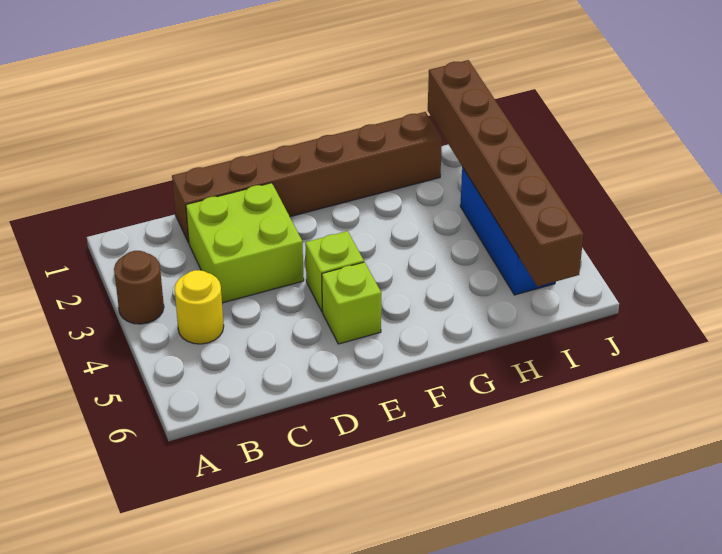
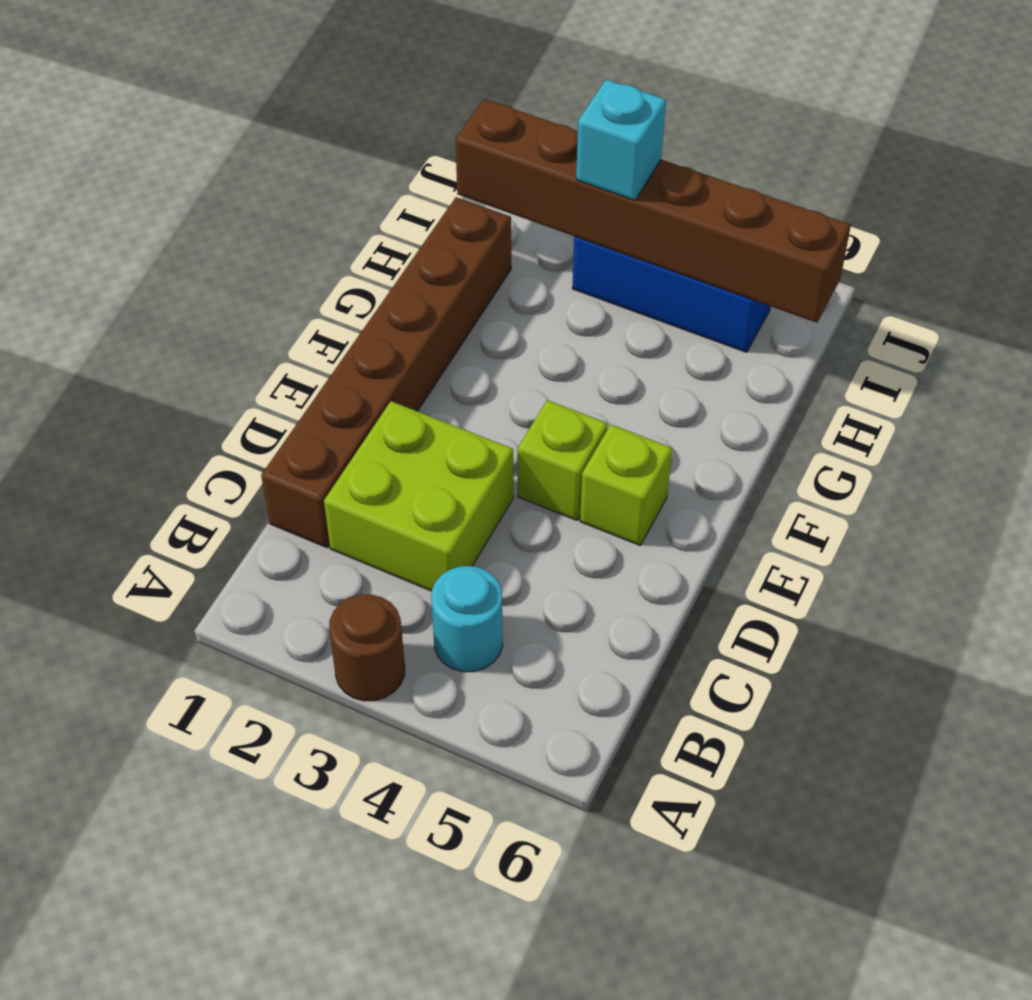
yellow 1x1 round brick [175,270,224,344] -> cyan 1x1 round brick [431,566,503,672]
none -> cyan 1x1 brick [576,79,666,200]

